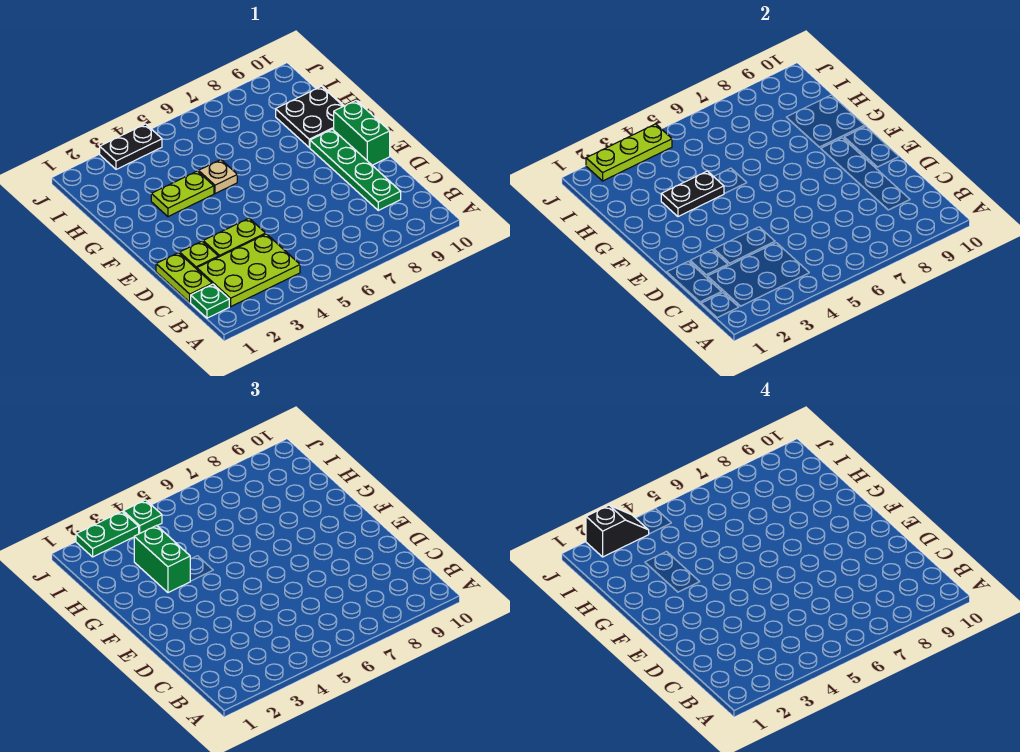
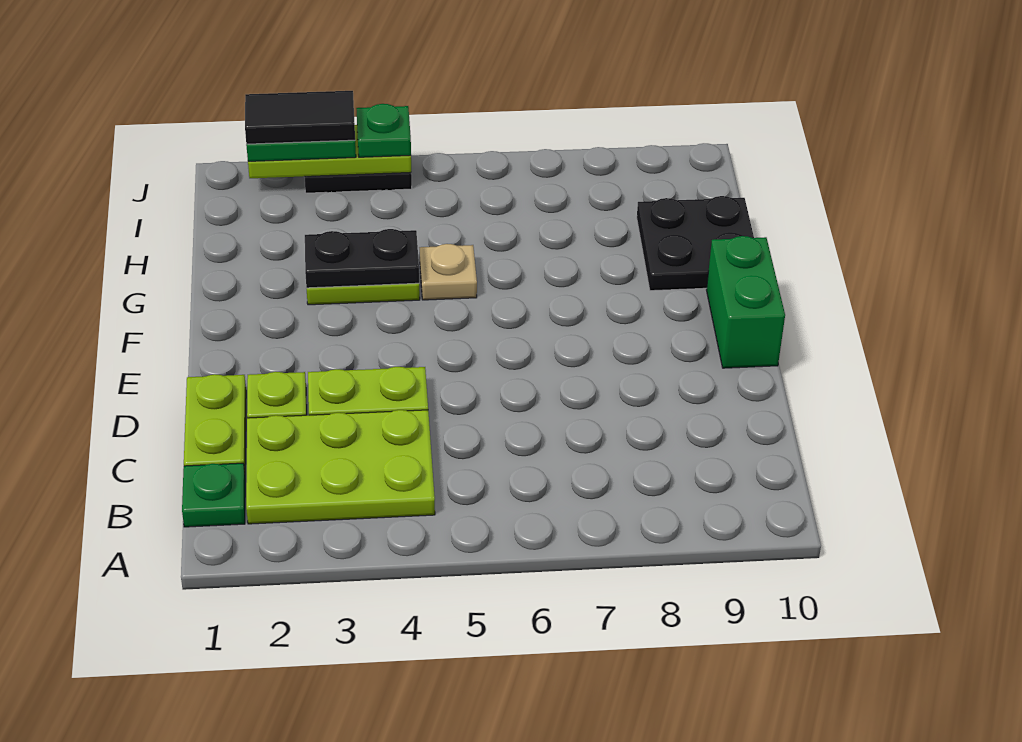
green 1x4 plate [310,129,401,210] -> none
green 1x2 brick [134,526,190,593] -> none
black 1x2 slope [586,505,649,557] -> black 1x2 tile [245,91,355,144]

